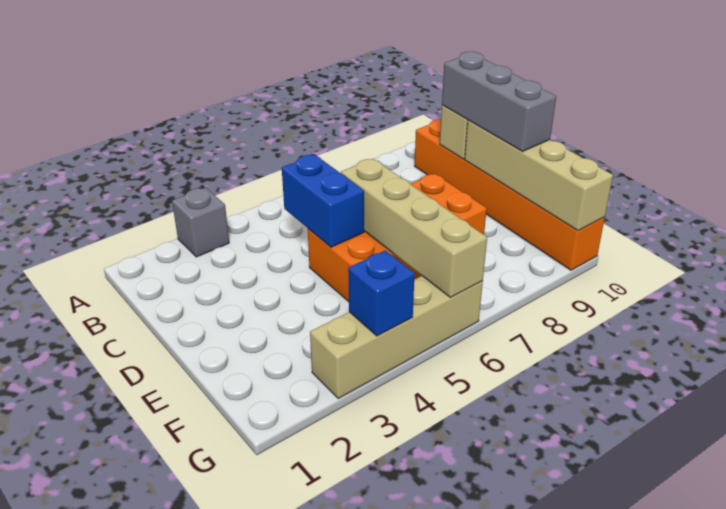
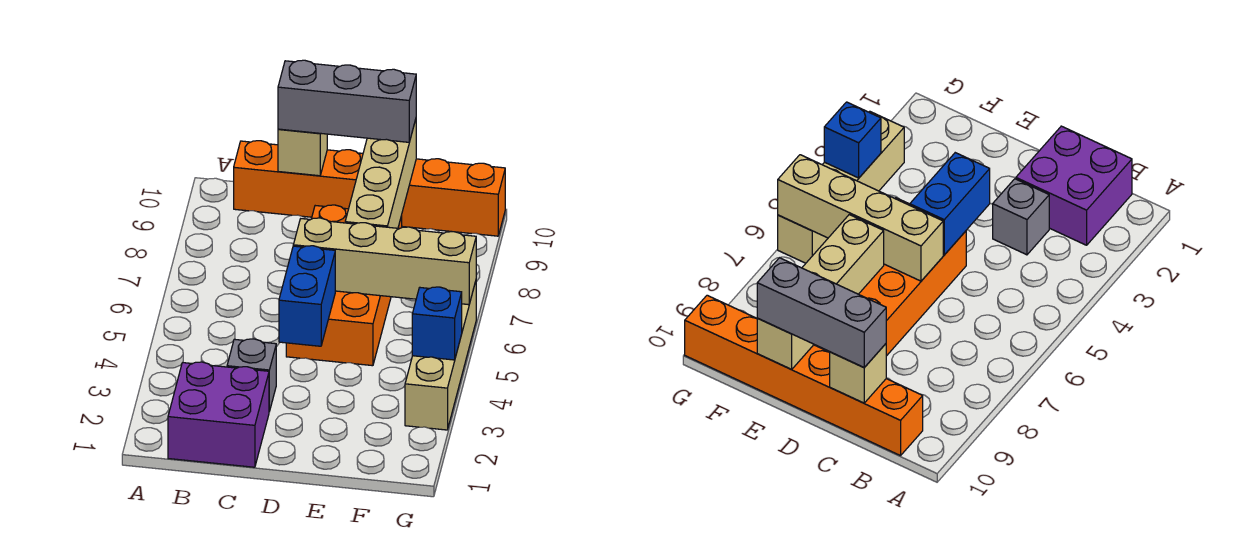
grey 1x1 brick [172,188,229,257] -> grey 1x1 brick moved to [227,339,276,412]
none -> purple 2x2 brick [168,362,269,467]
blue 1x2 brick [282,155,364,247] -> blue 1x2 brick turned to [279,246,335,346]
tan 1x4 brick [465,120,613,231] -> tan 1x4 brick turned to [345,120,416,228]

